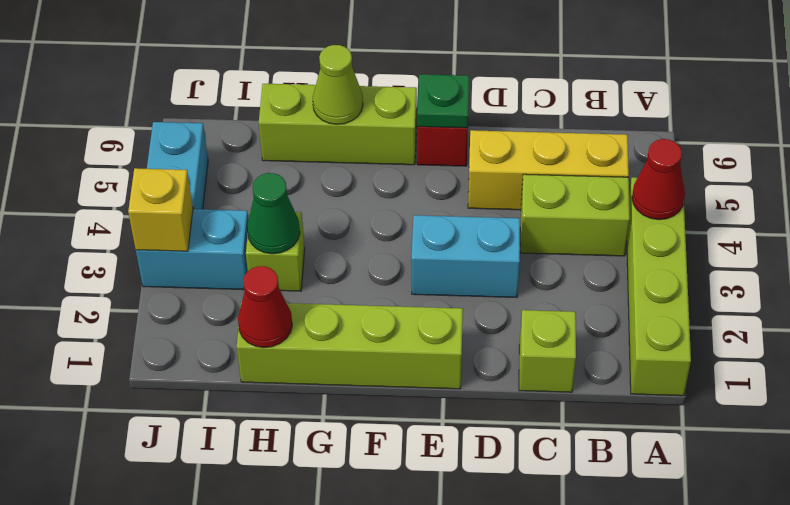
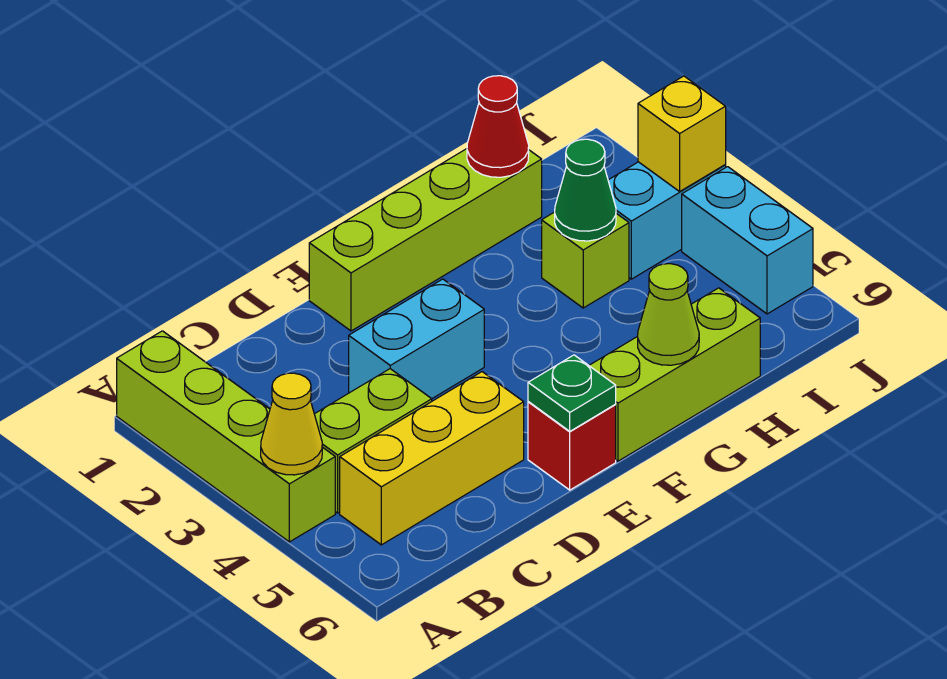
red 1x1 cone [632,139,685,220] -> yellow 1x1 cone [261,373,322,475]
lime 1x1 brick [519,310,576,392] -> none

